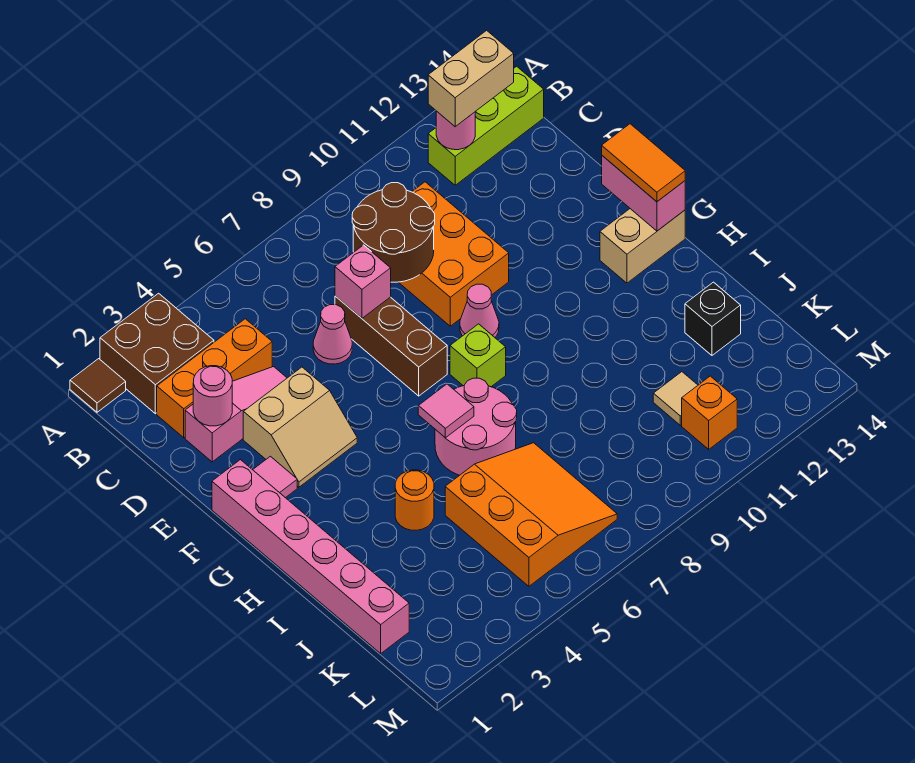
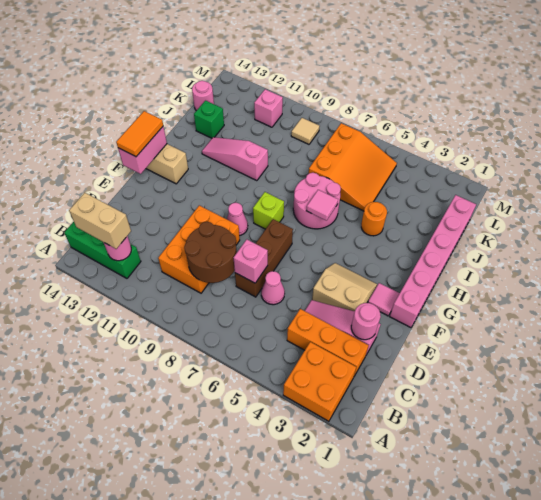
brown 1x1 tile [70,359,126,412] -> none
brown 2x2 brick [100,293,214,414] -> orange 2x2 brick [283,342,356,421]
lime 1x3 brick [428,66,544,185] -> green 1x3 brick [64,222,141,278]
none -> pink 1x3 slope [202,137,268,181]
orange 3x3 slope [445,443,617,586] -> orange 3x3 slope turned to [309,123,397,211]
black 1x1 brick [685,282,741,355] -> green 1x1 brick [194,101,224,138]
tan 1x1 tile [653,372,698,425] -> tan 1x1 tile moved to [291,118,320,144]
none -> pink 1x1 round brick [192,81,214,111]
orange 1x1 brick [682,376,737,449] -> pink 1x1 brick [254,89,283,127]

